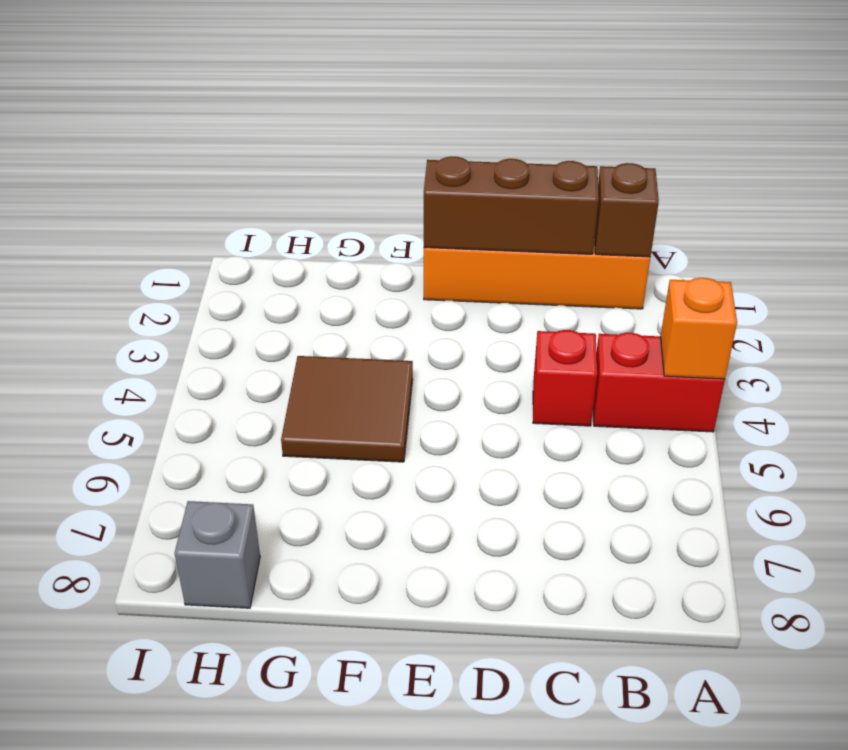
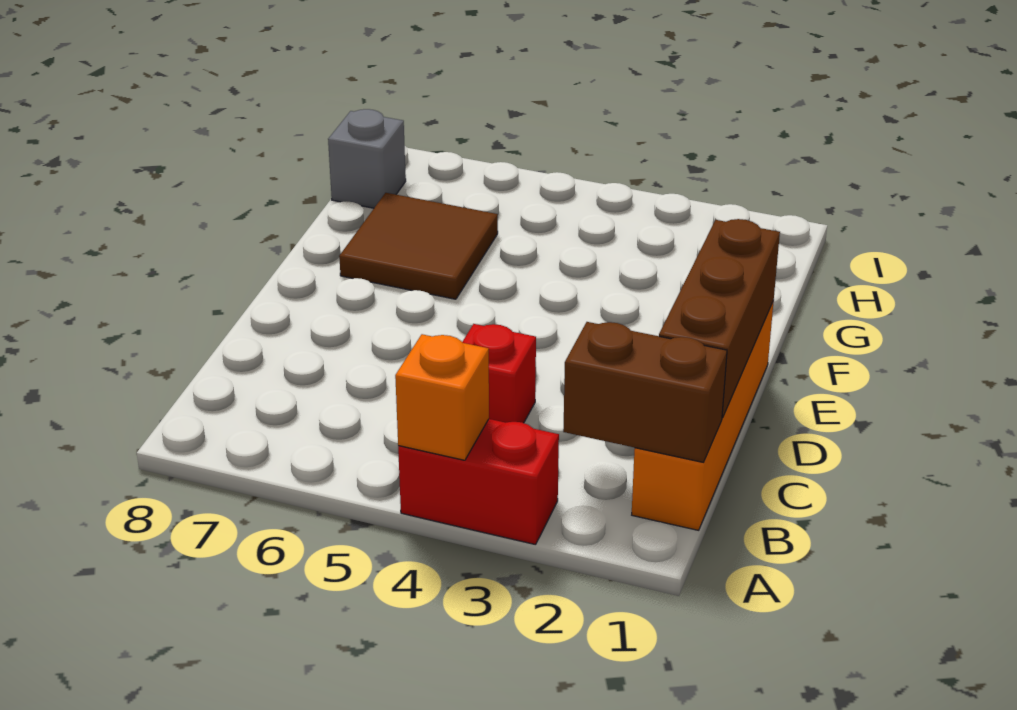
red 1x2 brick [593,333,725,432] -> red 1x2 brick turned to [398,419,559,545]
brown 1x1 brick [595,163,659,257] -> brown 1x2 brick [563,322,727,462]
brown 2x2 tile [281,356,413,462] -> brown 2x2 tile moved to [339,193,498,299]

